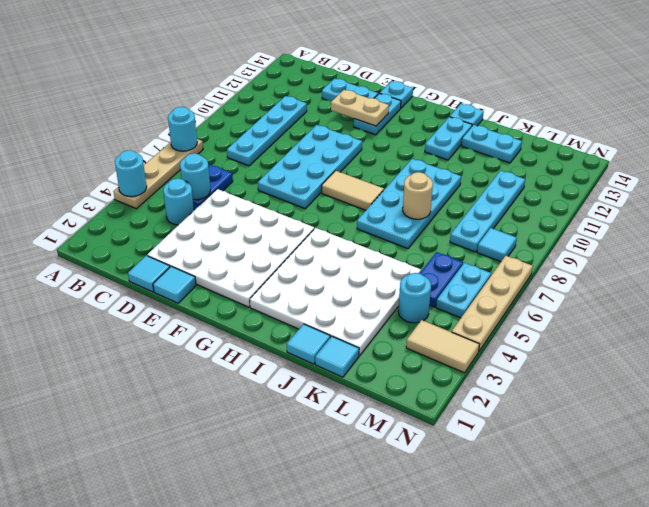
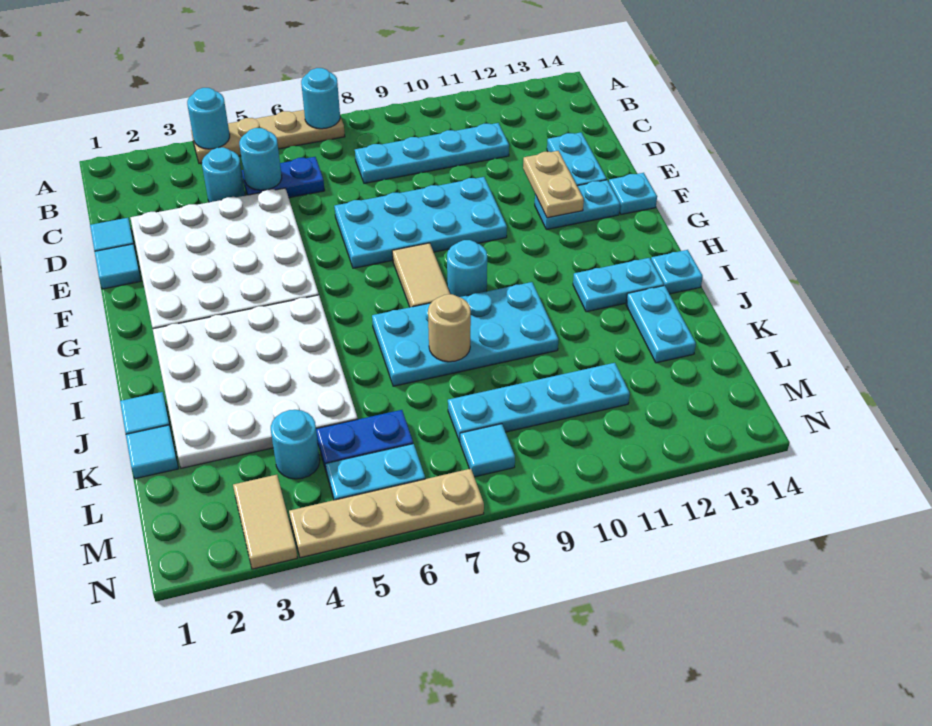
none -> cyan 1x1 round brick [447,240,487,297]

